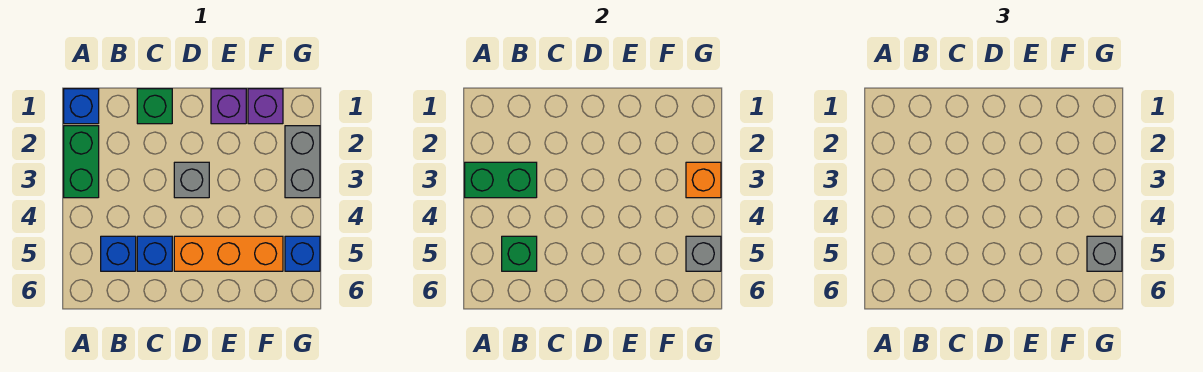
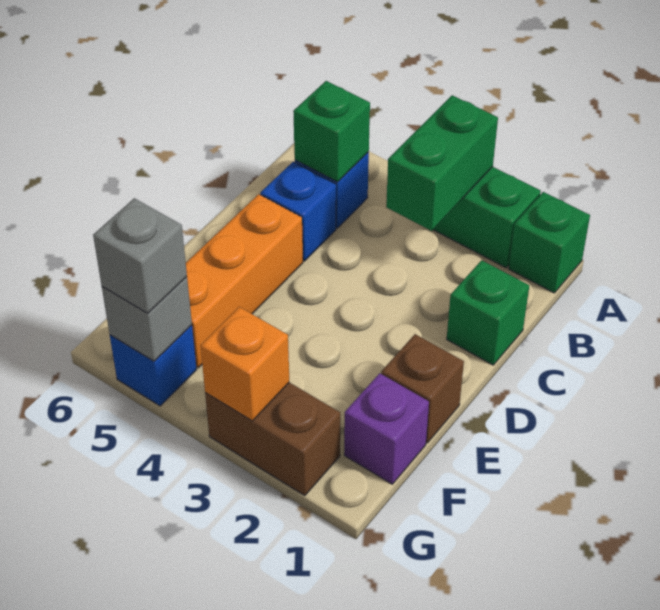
blue 1x1 brick [64,89,99,124] -> green 1x1 brick [509,192,590,293]
grey 1x1 brick [174,162,209,198] -> none
purple 1x1 brick [211,89,246,124] -> brown 1x1 brick [381,334,464,443]
grey 1x2 brick [285,126,320,198] -> brown 1x2 brick [205,382,340,496]

